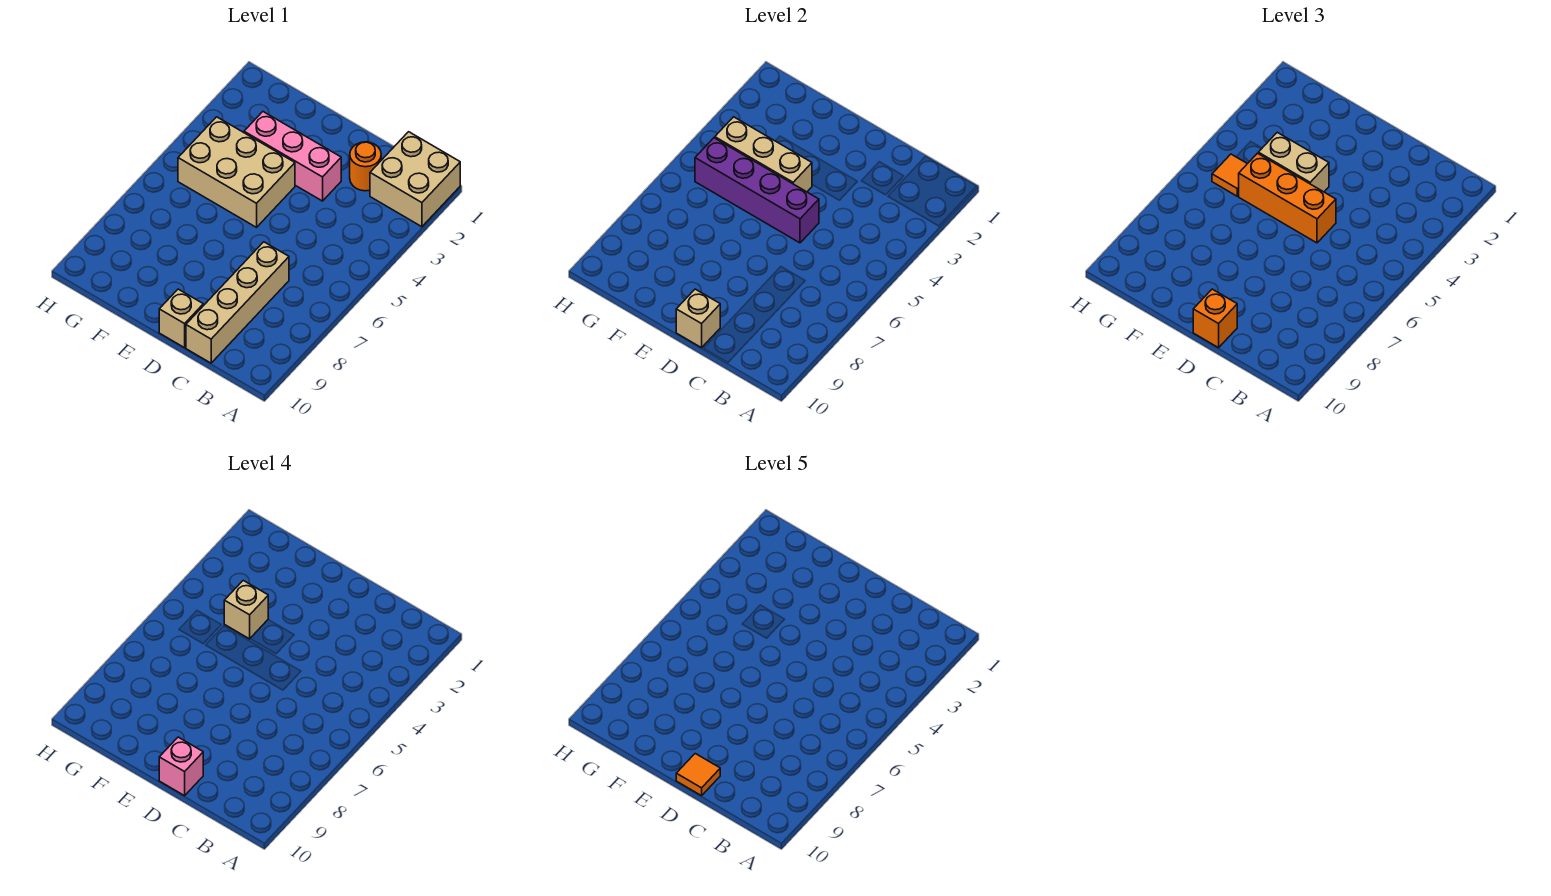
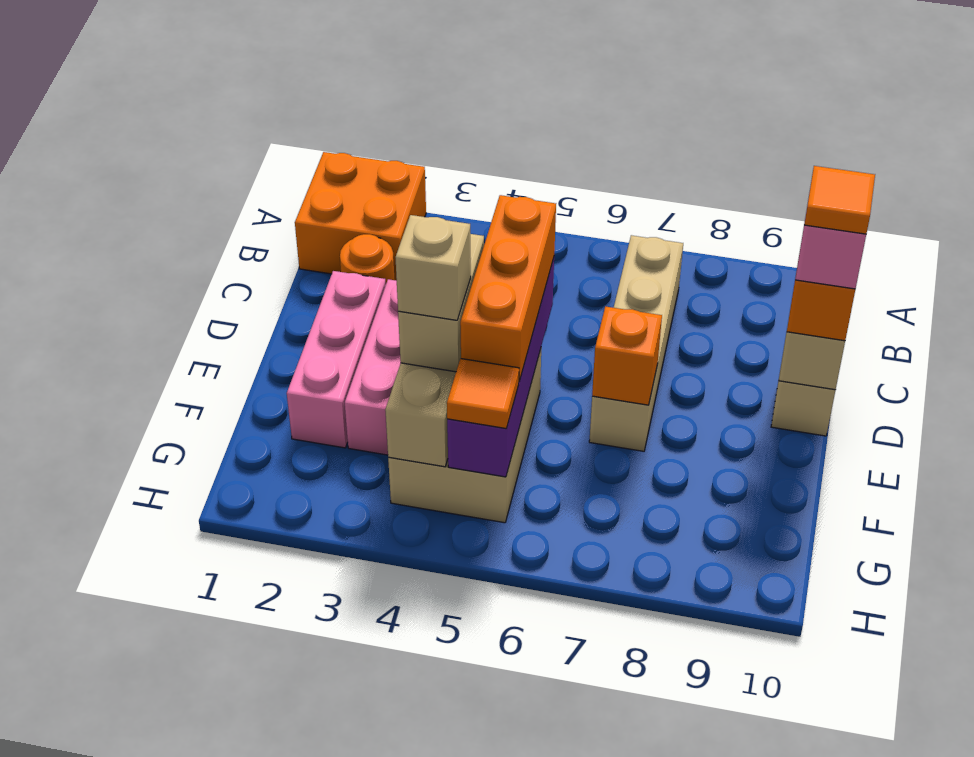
tan 2x2 brick [370,132,460,227] -> orange 2x2 brick [295,152,426,281]
tan 1x4 brick [186,242,289,363] -> tan 1x4 brick turned to [589,235,683,451]
none -> pink 1x3 brick [287,271,386,448]
none -> orange 1x1 brick [592,306,662,405]

